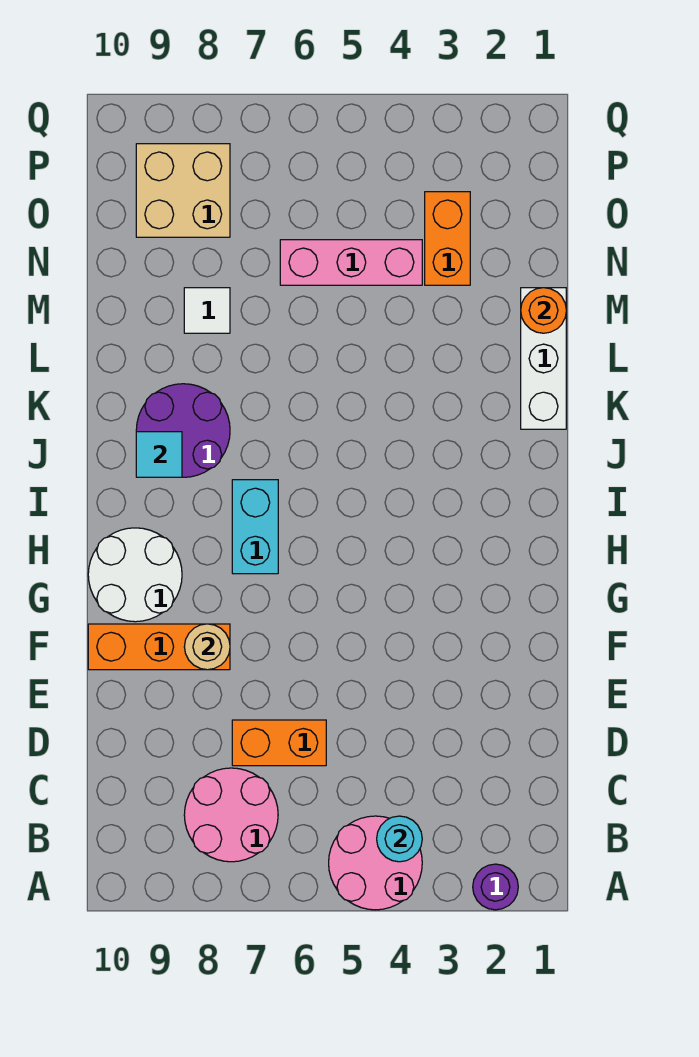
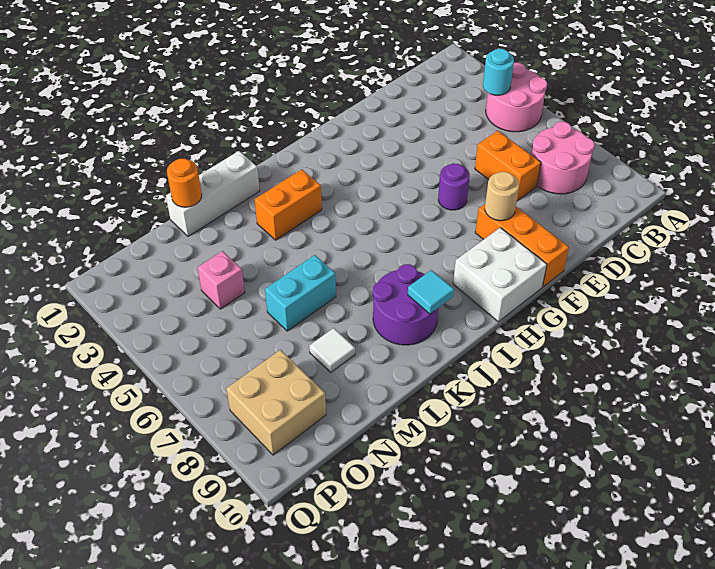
purple 1x1 round brick [473,864,518,910] -> purple 1x1 round brick moved to [438,163,470,210]
white 2x2 round brick [88,528,182,622] -> white 2x2 brick [453,228,547,322]
cyan 1x2 brick [232,480,278,574] -> cyan 1x2 brick moved to [265,255,336,331]
orange 1x2 brick [425,192,470,285] -> orange 1x2 brick moved to [255,169,322,240]
pink 1x3 brick [280,240,422,285] -> pink 1x1 brick [198,251,245,309]

